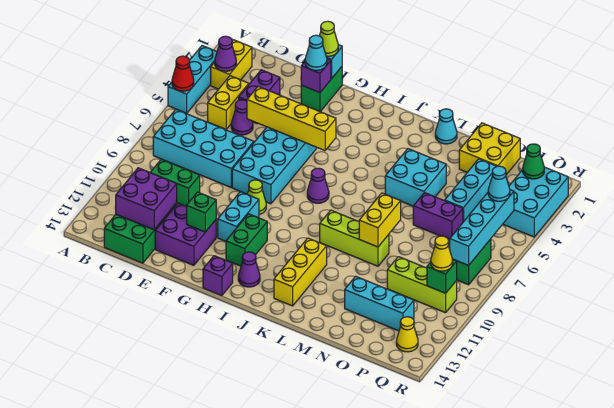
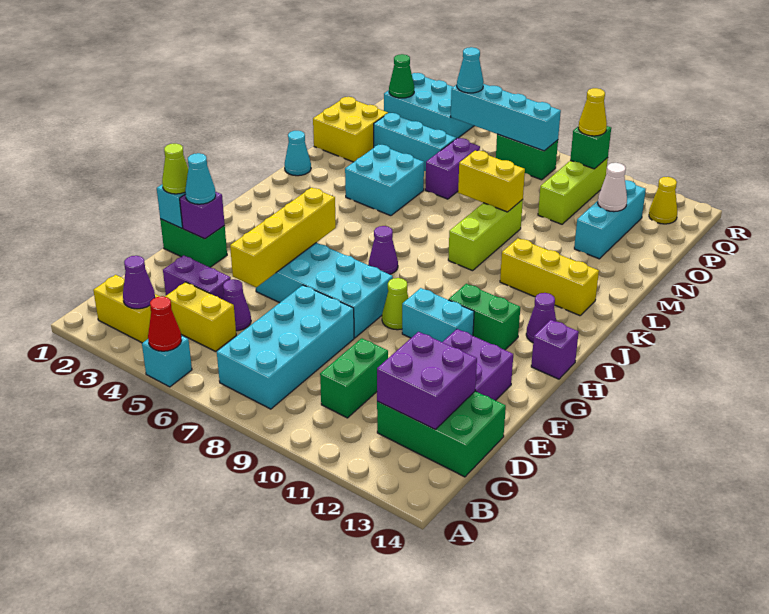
cyan 1x3 brick [168,46,217,113] -> cyan 1x1 brick [142,335,192,387]
green 1x1 brick [187,192,216,232] -> none
none -> white 1x1 cone [598,163,627,212]

